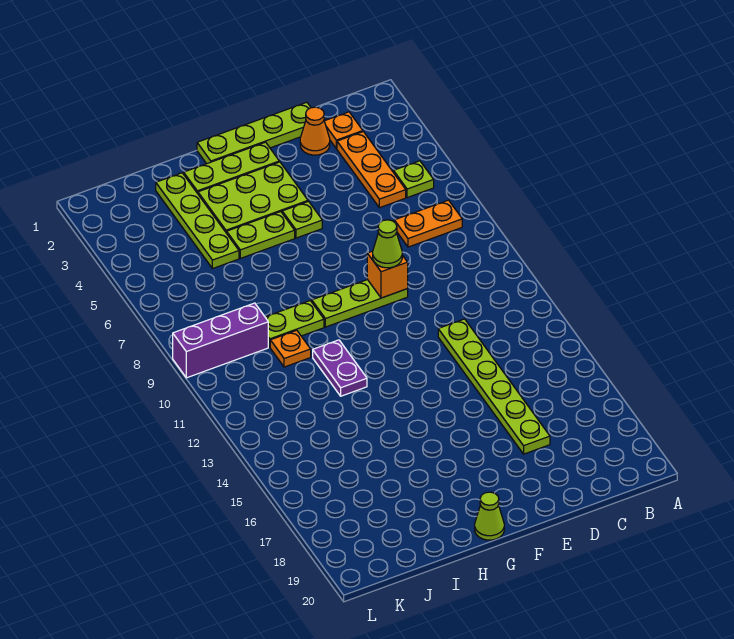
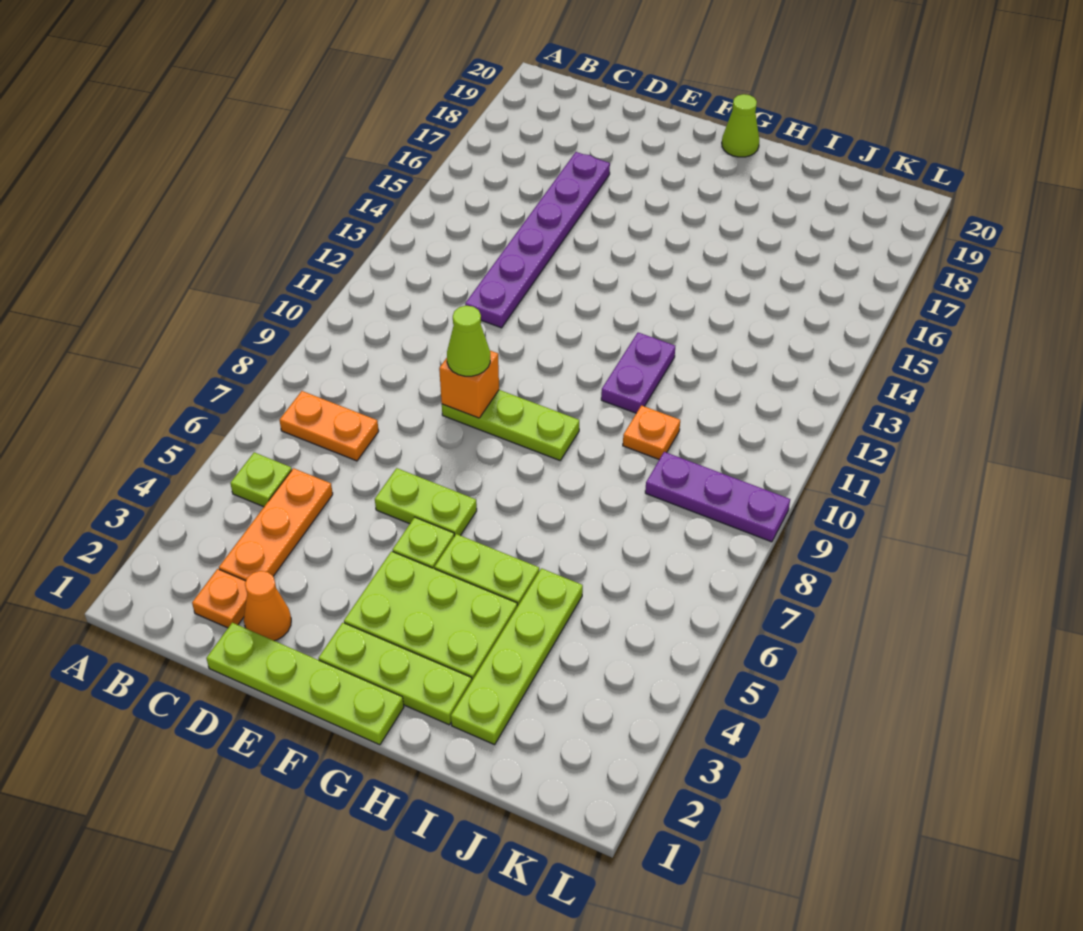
lime 1x6 plate [438,319,550,454] -> purple 1x6 plate [465,152,610,328]
lime 1x2 plate [265,301,324,347] -> lime 1x2 plate moved to [375,468,477,536]
purple 1x3 brick [173,303,268,378] -> purple 1x3 plate [645,452,790,542]

